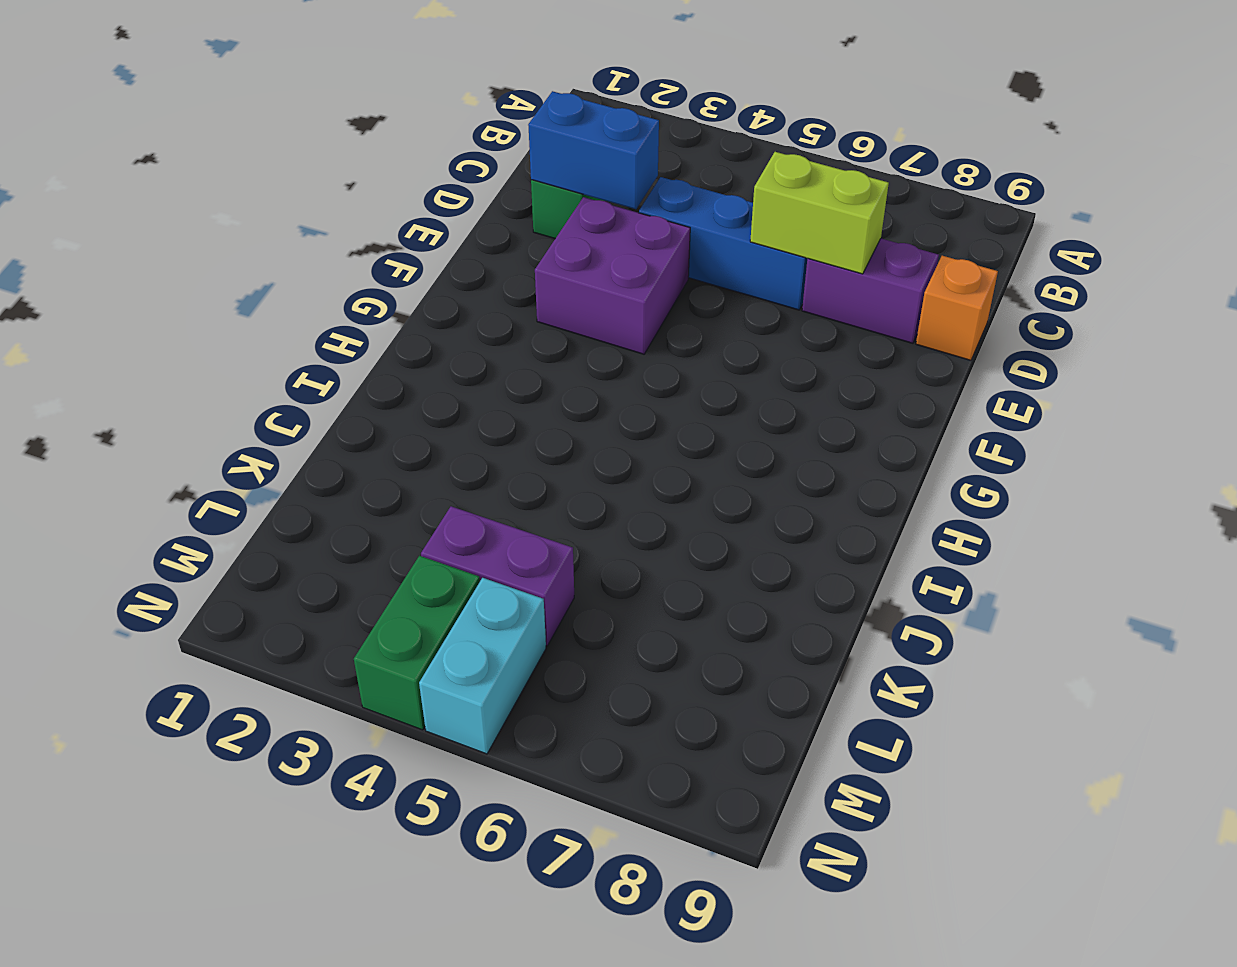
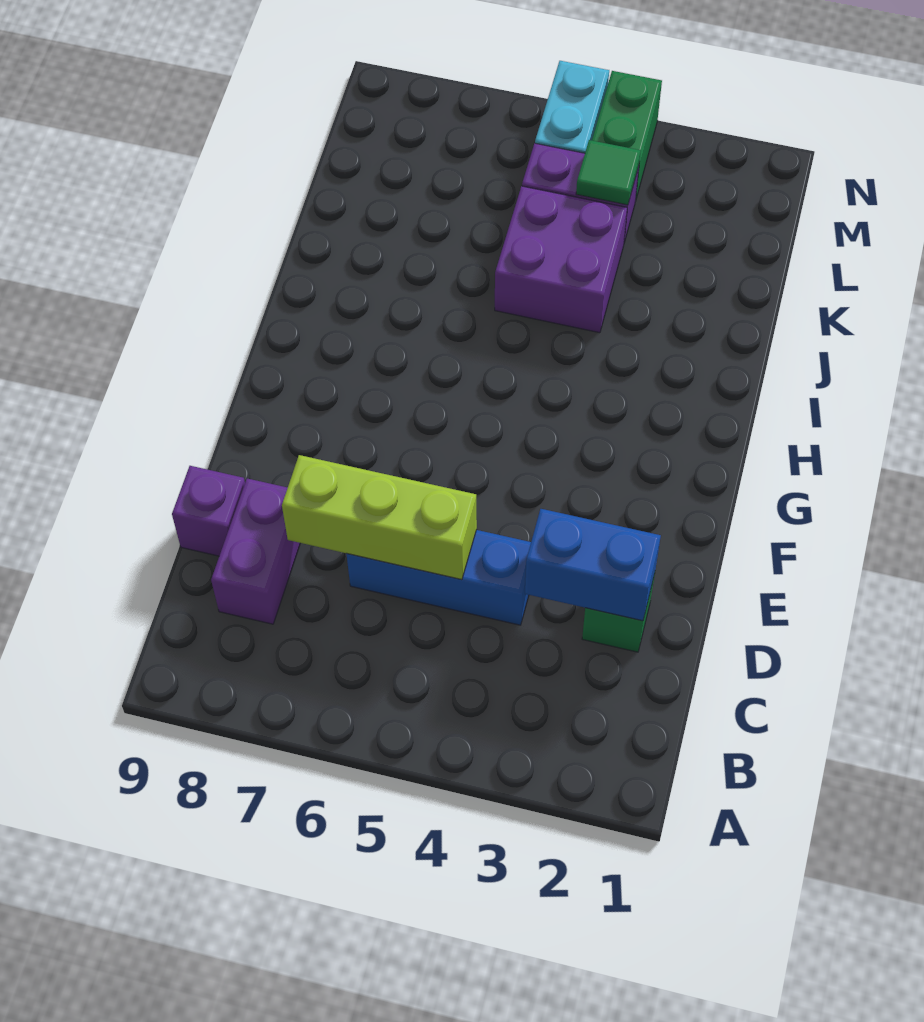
lime 1x2 brick [750,152,889,274] -> lime 1x3 brick [282,455,477,580]
purple 1x2 brick [802,239,939,343] -> purple 1x2 brick turned to [211,479,300,624]
orange 1x1 brick [916,256,998,360] -> purple 1x1 brick [172,466,245,556]
purple 2x2 brick [535,197,690,354] -> purple 2x2 brick moved to [495,186,627,333]
none -> green 1x1 tile [576,140,641,205]

